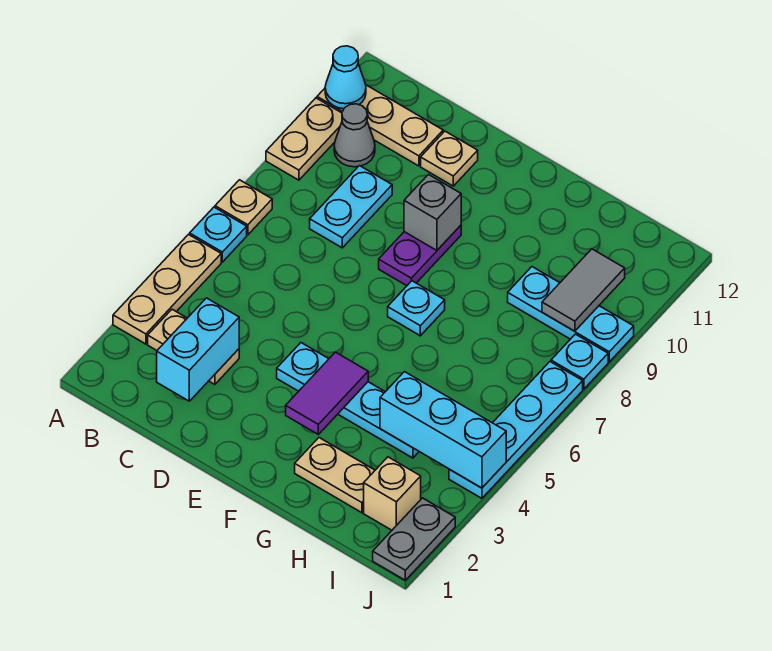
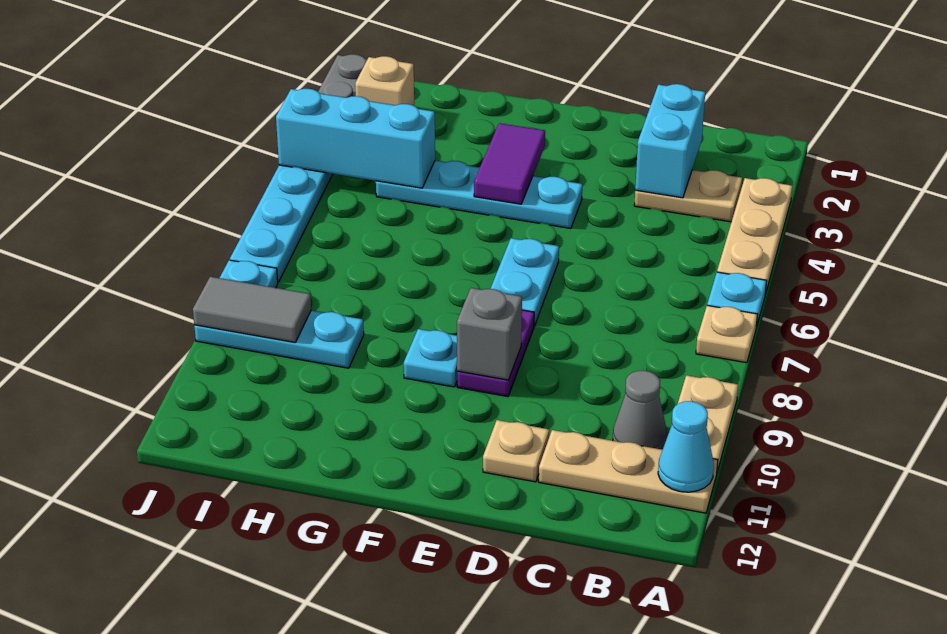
cyan 1x2 plate [310,166,392,248] -> cyan 1x2 plate moved to [490,238,559,326]
cyan 1x1 plate [388,281,445,336] -> cyan 1x1 plate moved to [404,329,458,387]
tan 1x2 plate [295,438,375,513] -> none
grey 1x2 tile [542,249,625,331] -> grey 1x2 tile turned to [193,277,311,343]

